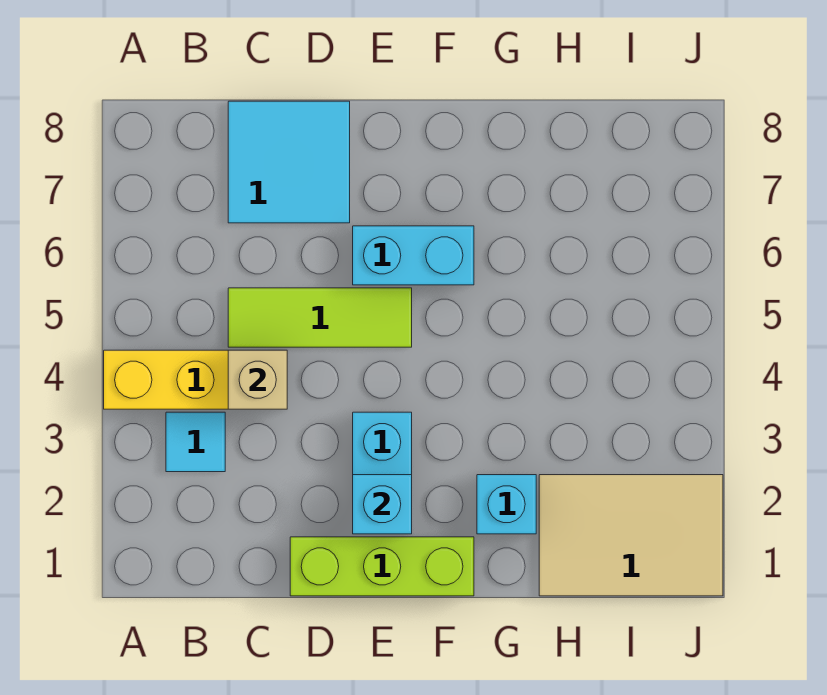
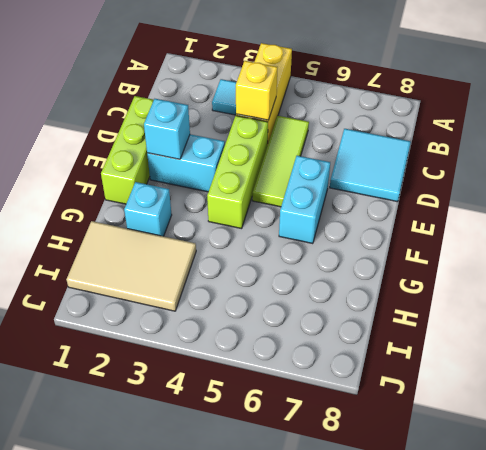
tan 1x1 brick [228,350,287,409] -> yellow 1x1 brick [236,61,277,120]
none -> lime 1x3 brick [207,116,268,229]
tan 2x3 tile [539,475,723,596] -> tan 2x3 tile turned to [66,221,196,311]

